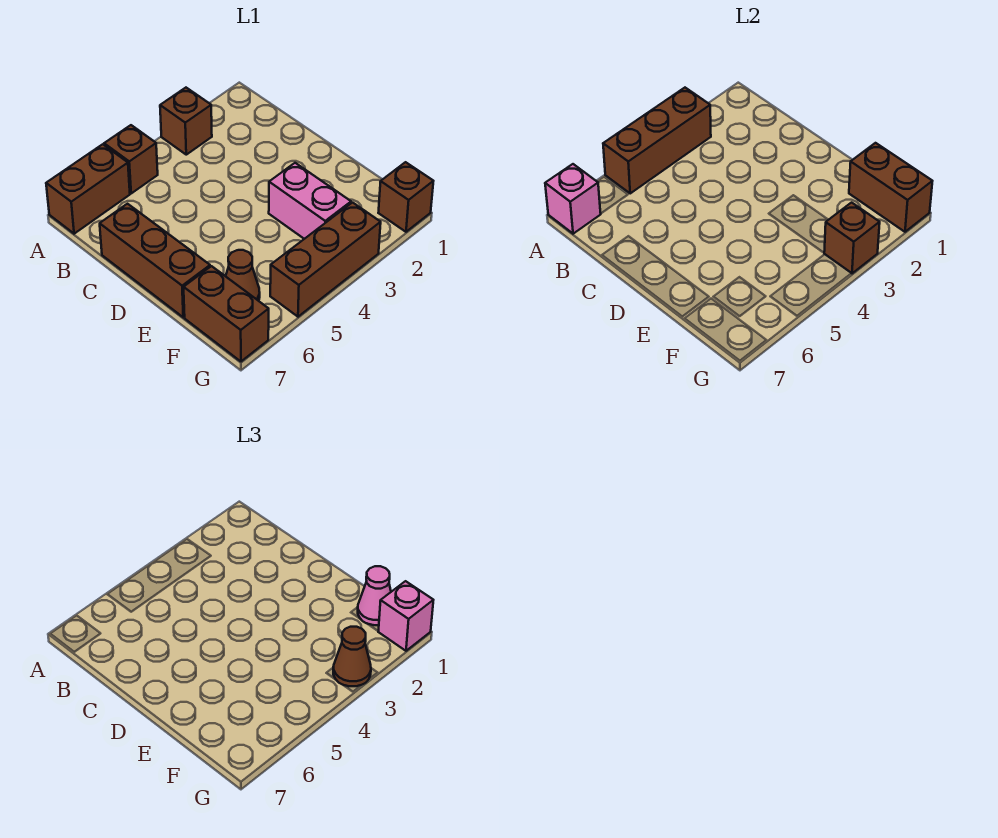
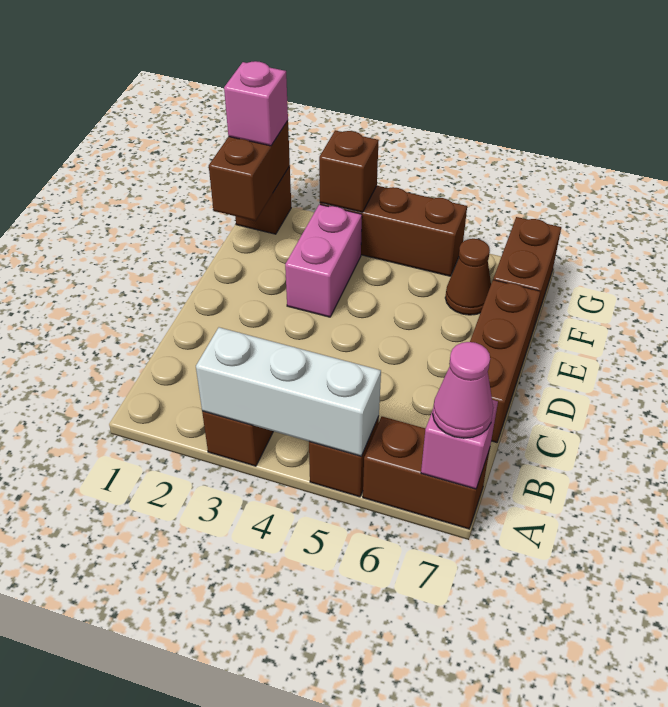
brown 1x3 brick [603,88,711,193] -> white 1x3 brick [196,327,381,456]
pink 1x1 cone [358,566,391,625] -> pink 1x1 cone moved to [433,342,493,438]
brown 1x1 cone [333,627,371,686] -> none

